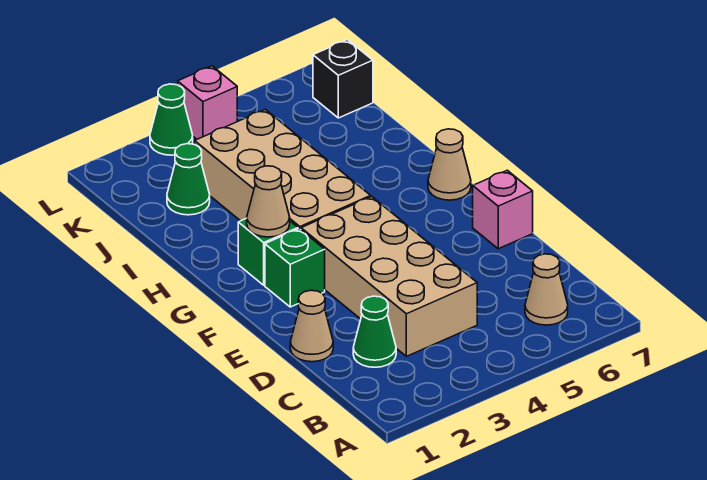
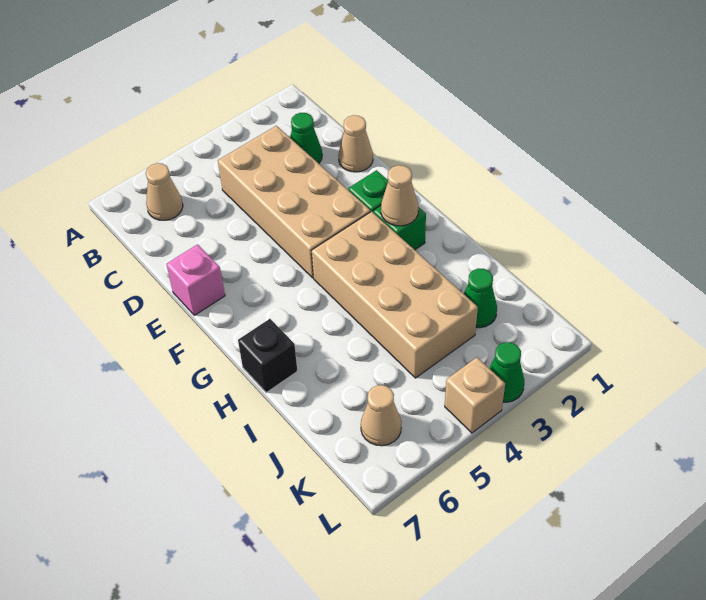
tan 1x1 cone [428,129,471,200] -> tan 1x1 cone moved to [361,385,401,446]
black 1x1 brick [313,40,373,118] -> black 1x1 brick moved to [238,319,297,393]
pink 1x1 brick [178,66,237,139] -> tan 1x1 brick [445,357,505,433]

